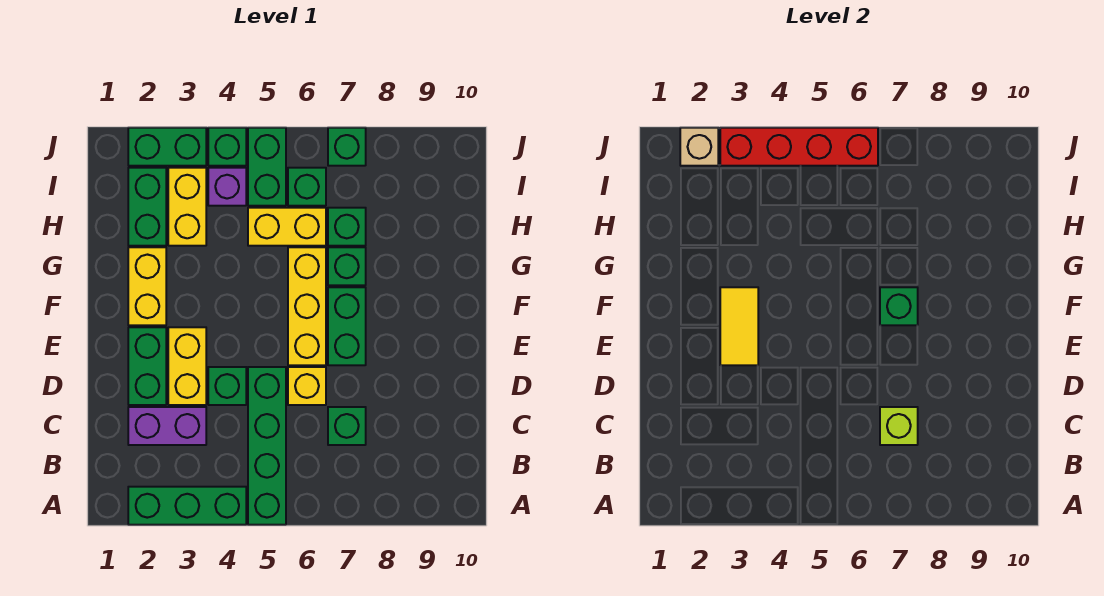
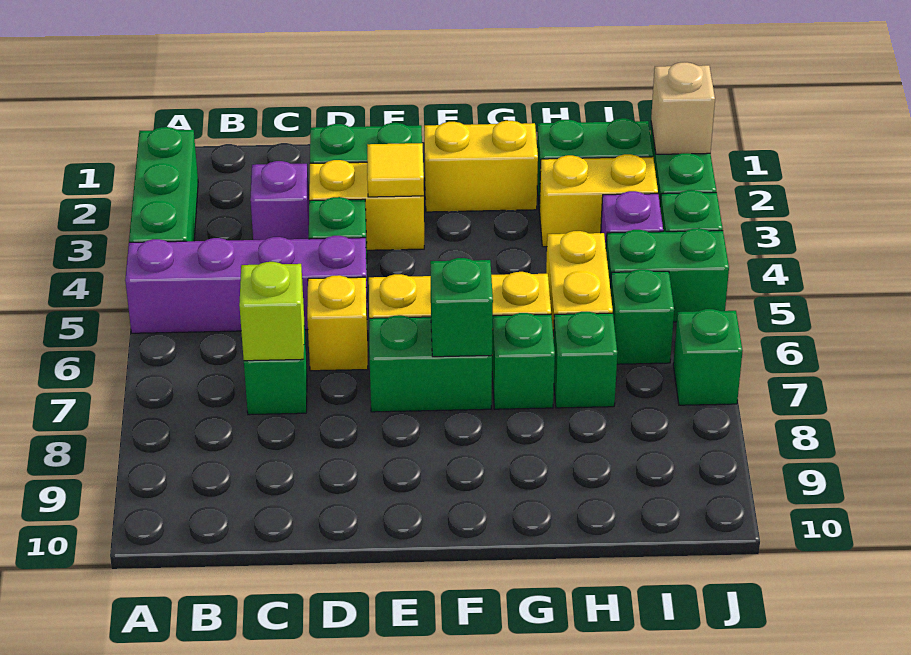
green 1x4 brick [248,367,286,525] -> purple 1x4 brick [125,236,367,333]
purple 1x2 brick [128,407,206,445] -> purple 1x1 brick [250,161,309,240]
yellow 1x2 tile [720,287,758,365] -> yellow 1x1 tile [367,143,424,197]
red 1x4 brick [720,128,878,166] -> none

